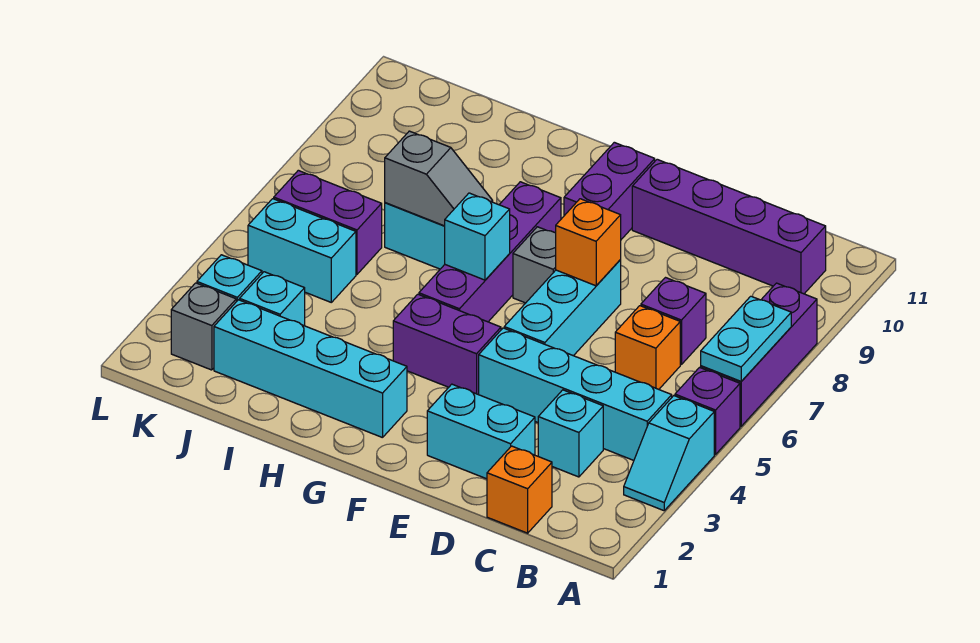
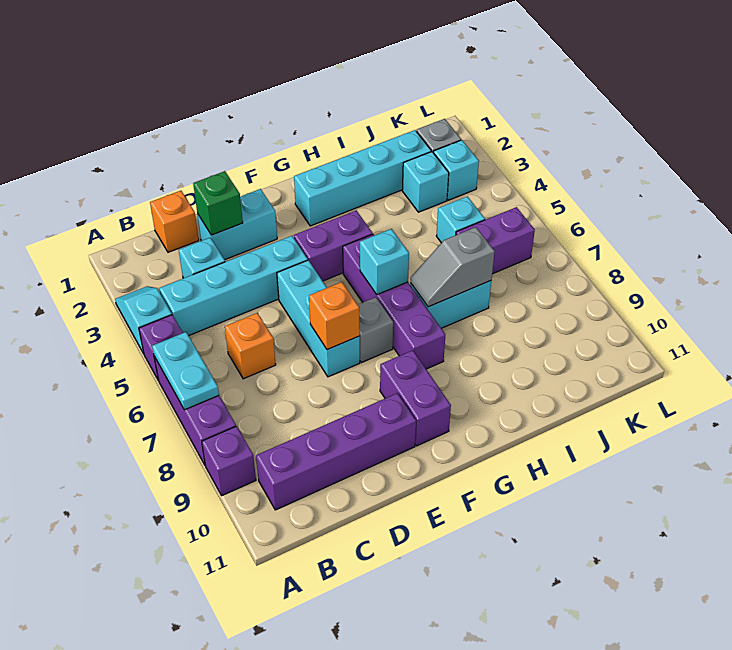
purple 1x1 brick [641,278,706,365] -> purple 1x1 brick moved to [202,426,256,496]
none -> green 1x1 brick [193,171,243,235]
cyan 1x2 brick [248,199,356,302] -> cyan 1x1 brick [436,196,485,243]

